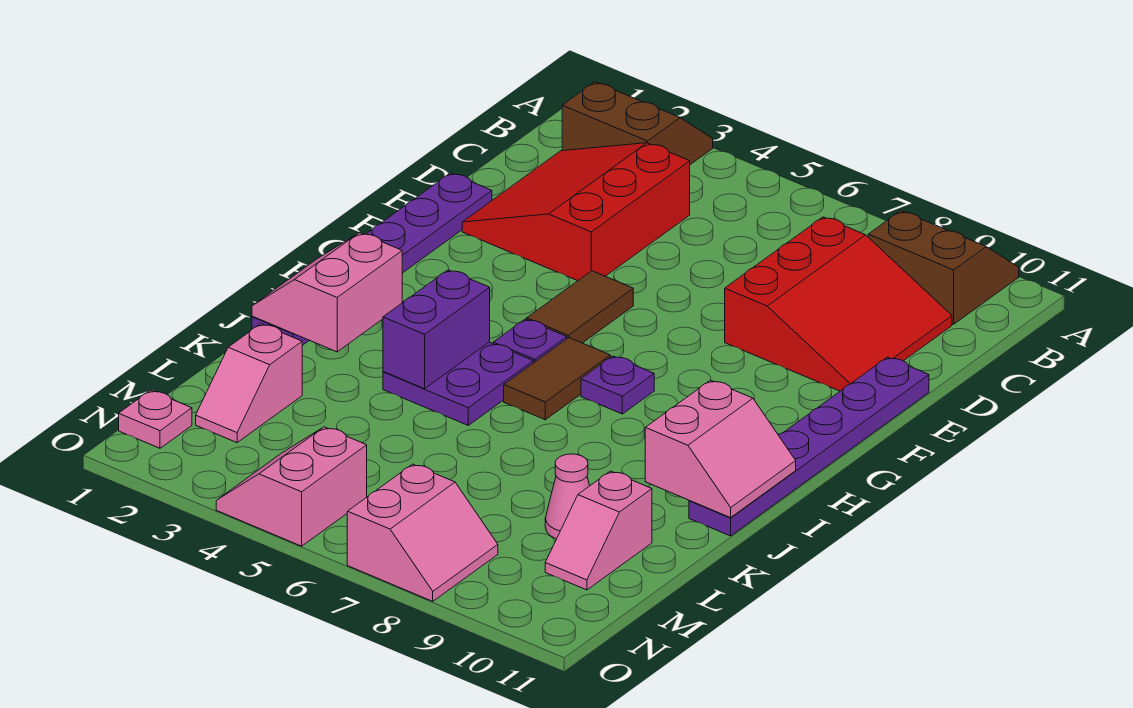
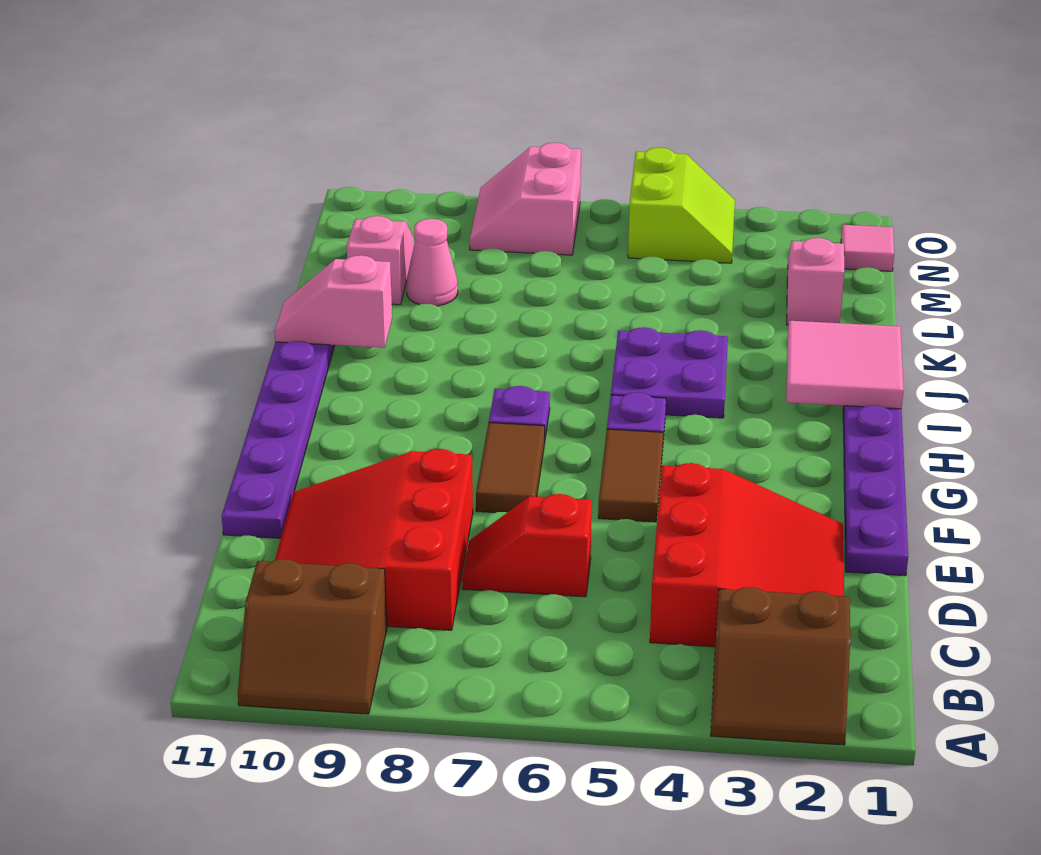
none -> red 1x2 slope [462,494,592,597]
brown 1x2 tile [504,338,610,420] -> brown 1x2 tile moved to [476,423,545,513]
pink 2x2 slope [252,233,402,352] -> pink 2x2 tile [786,321,904,409]
purple 1x2 brick [383,270,490,389] -> none
pink 2x2 slope [645,380,796,518] -> pink 1x2 slope [275,255,392,348]
pink 1x1 plate [119,390,192,448] -> pink 1x1 tile [841,225,894,271]
pink 2x2 slope [216,427,367,546] -> lime 2x2 slope [628,148,735,263]

